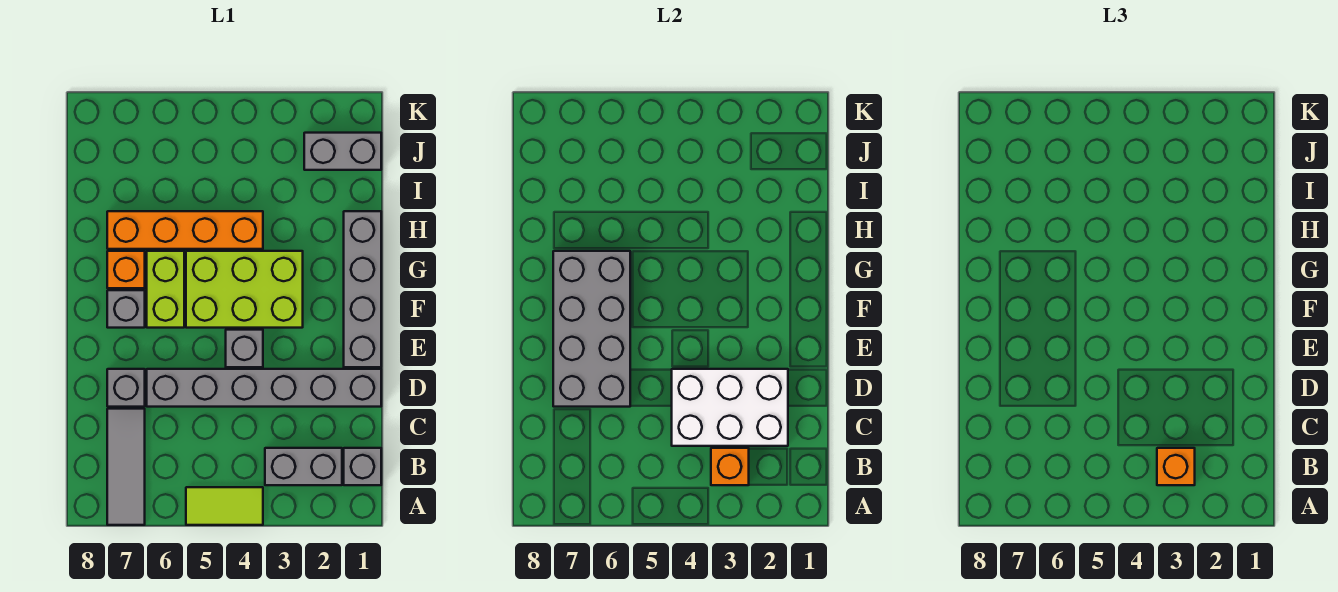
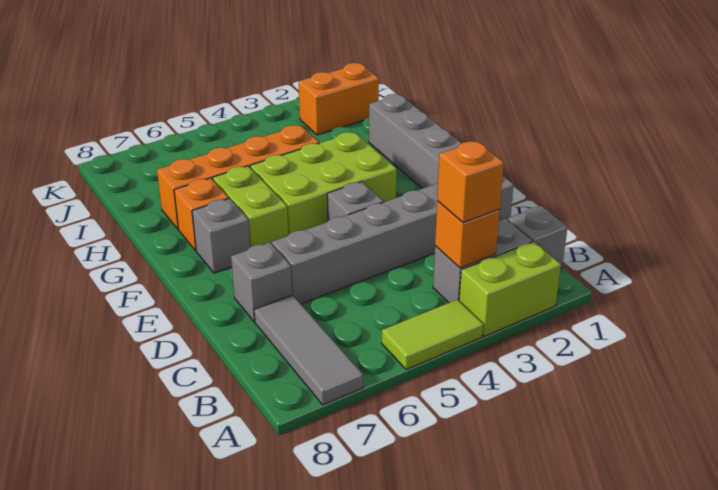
none -> lime 1x2 brick [459,241,561,336]
white 2x3 brick [672,369,788,446] -> none
grey 2x4 brick [553,251,630,407] -> none
grey 1x2 brick [304,133,381,170] -> orange 1x2 brick [299,63,379,135]

